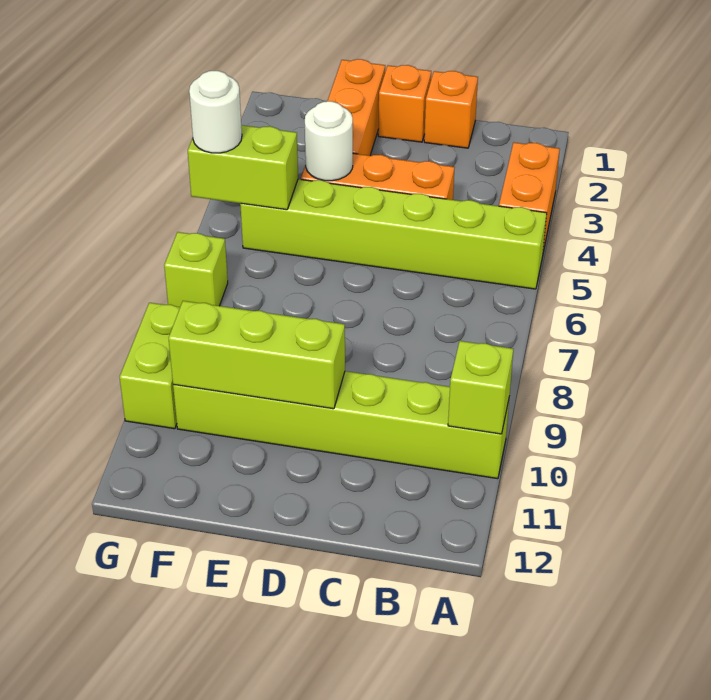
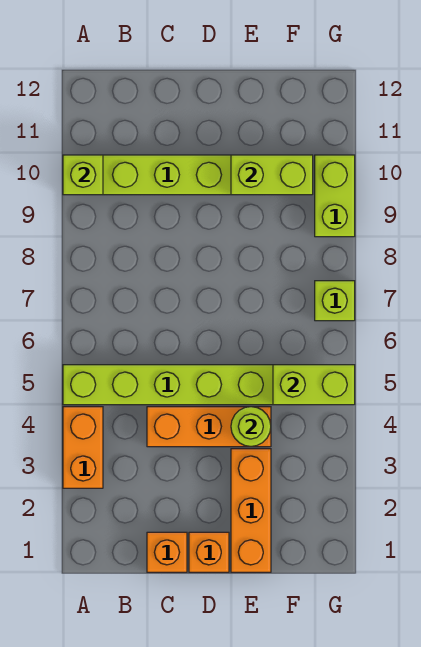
lime 1x3 brick [169,301,345,409] -> lime 1x2 brick [231,155,313,195]
white 1x1 round brick [305,101,353,181] -> lime 1x1 round brick [231,407,271,446]
white 1x1 round brick [189,71,242,153] -> none

